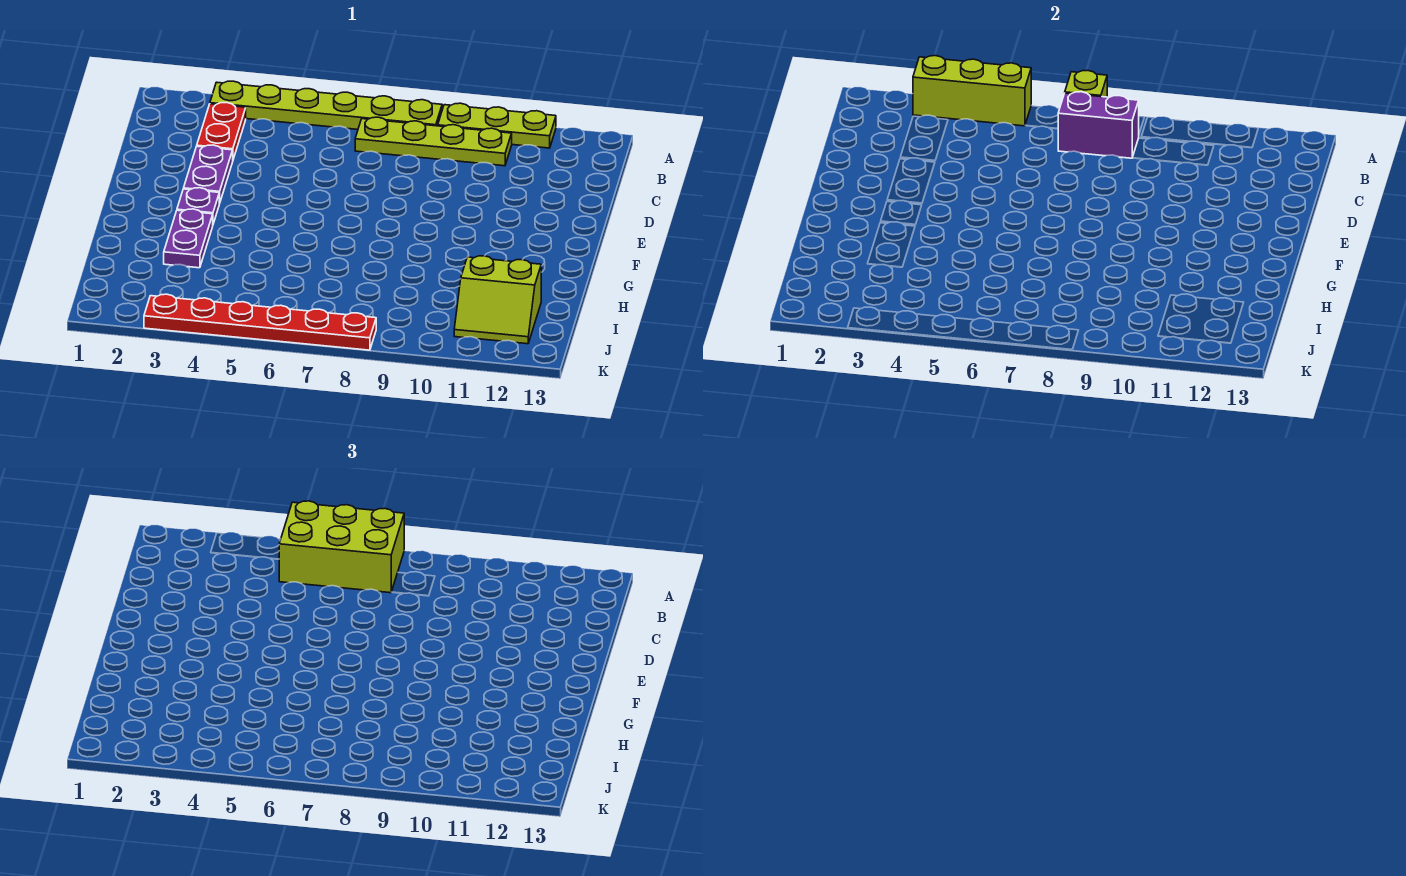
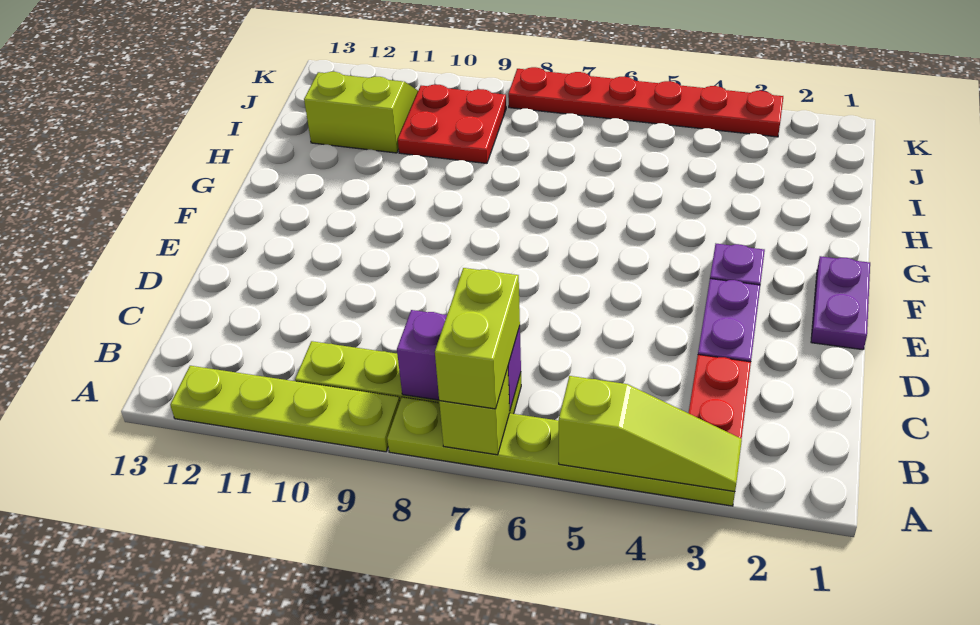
lime 1x3 brick [913,56,1031,126] -> lime 1x3 slope [559,376,742,492]
lime 2x3 brick [279,501,404,593] -> lime 1x2 brick [435,268,520,409]
lime 1x3 plate [438,103,556,148] -> lime 1x4 plate [170,366,400,452]
purple 1x2 plate [164,209,213,268] -> purple 1x2 plate moved to [811,256,870,350]
none -> red 2x2 plate [398,85,506,163]

